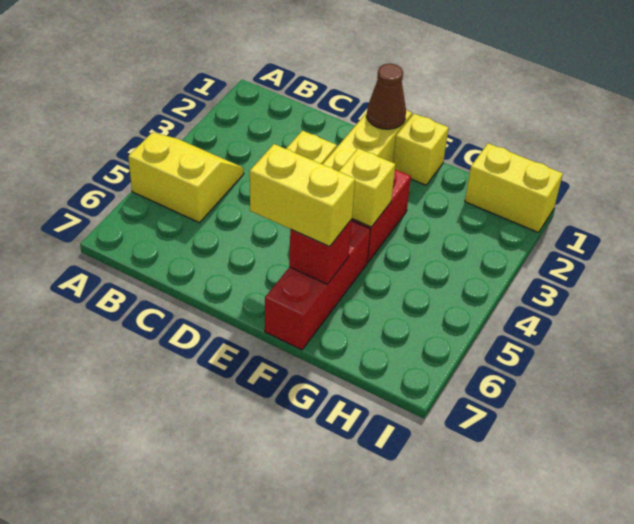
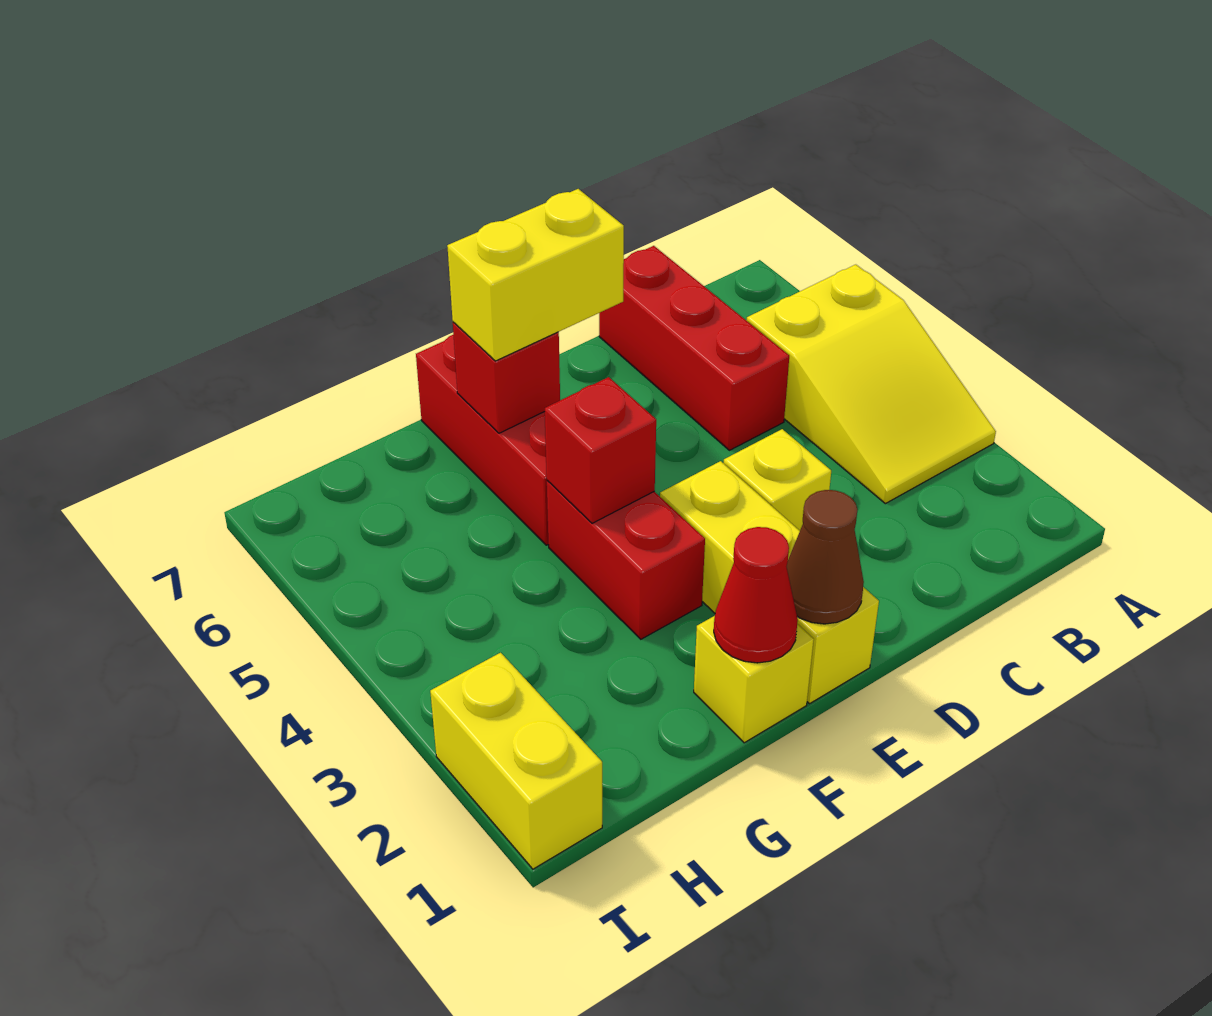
yellow 2x2 slope [128,132,244,223] -> yellow 2x3 slope [746,265,996,504]
none -> red 1x3 brick [599,246,789,450]
none -> red 1x1 cone [714,527,798,663]
yellow 1x1 brick [339,148,396,227] -> red 1x1 brick [545,377,656,523]
yellow 1x2 brick [465,143,563,233] -> yellow 1x2 brick turned to [430,653,602,869]

